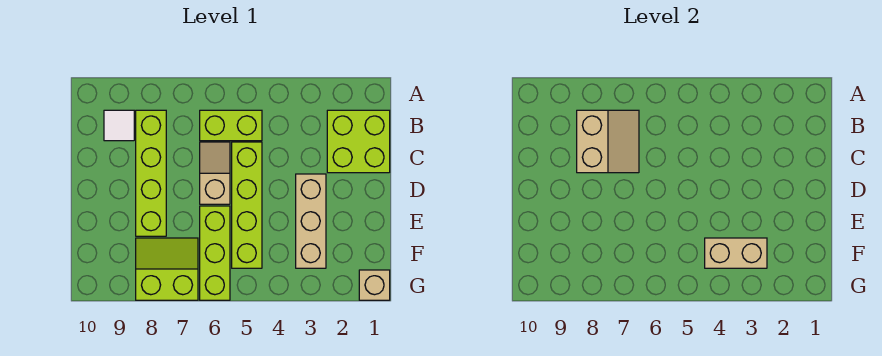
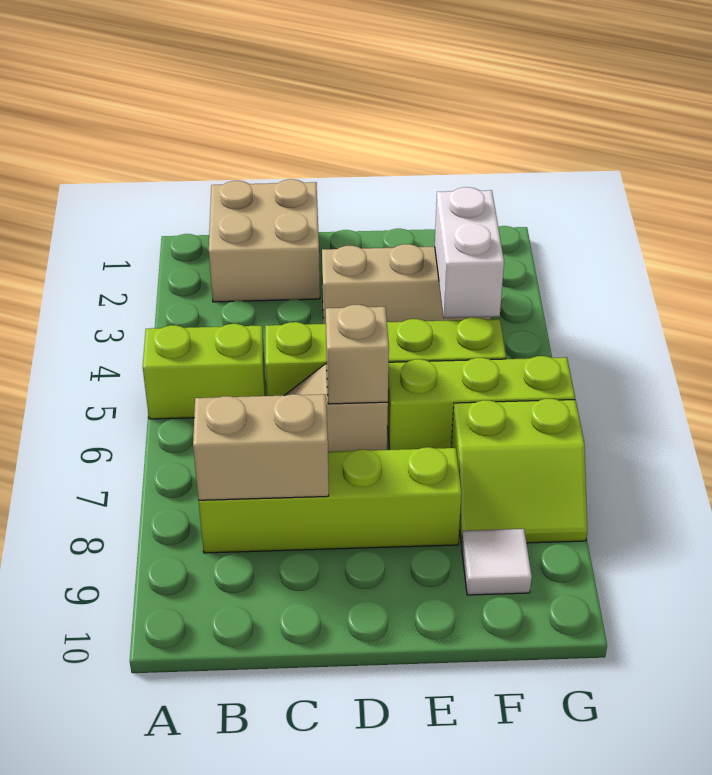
lime 2x2 brick [327,110,390,173] -> tan 2x2 brick [209,179,320,302]
lime 1x2 brick [200,110,262,141] -> lime 1x2 brick turned to [143,324,265,419]
white 1x1 tile [104,110,134,141] -> white 1x1 tile moved to [462,529,532,595]
tan 1x2 brick [705,238,767,268] -> white 1x2 brick [435,187,504,318]
lime 2x2 slope [136,238,198,300] -> lime 2x2 slope turned to [451,399,587,545]
tan 1x1 brick [359,270,390,300] -> tan 1x1 brick moved to [326,305,389,404]

